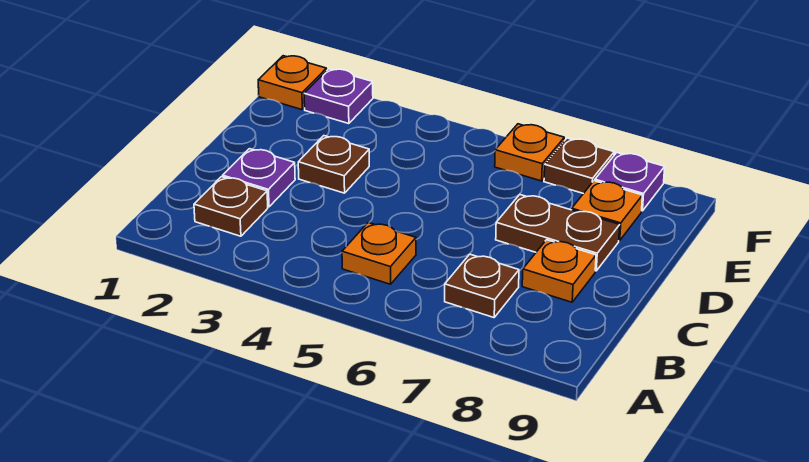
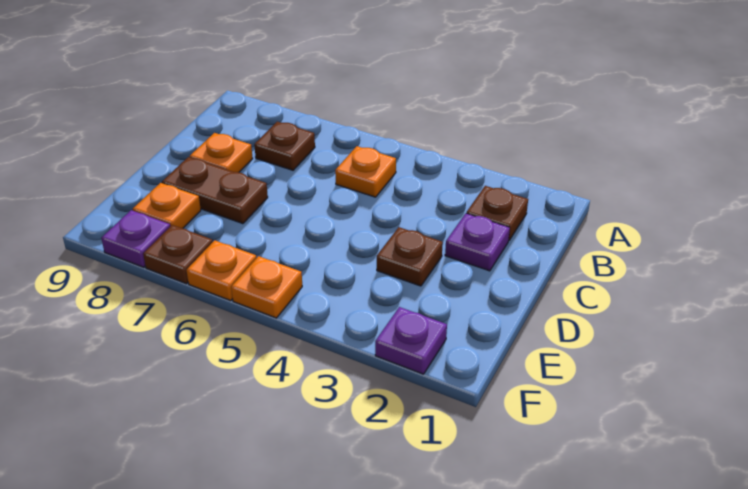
orange 1x1 plate [258,56,327,110] -> orange 1x1 plate moved to [231,256,302,318]

